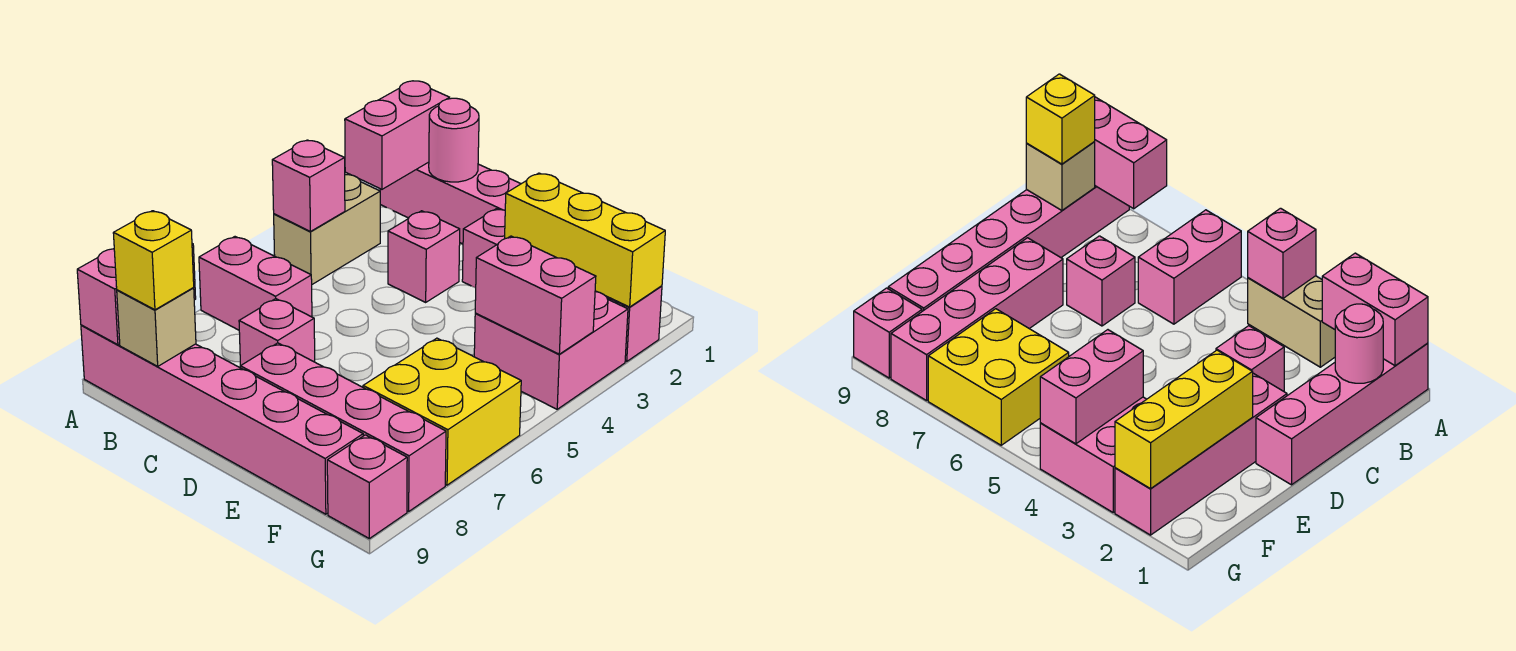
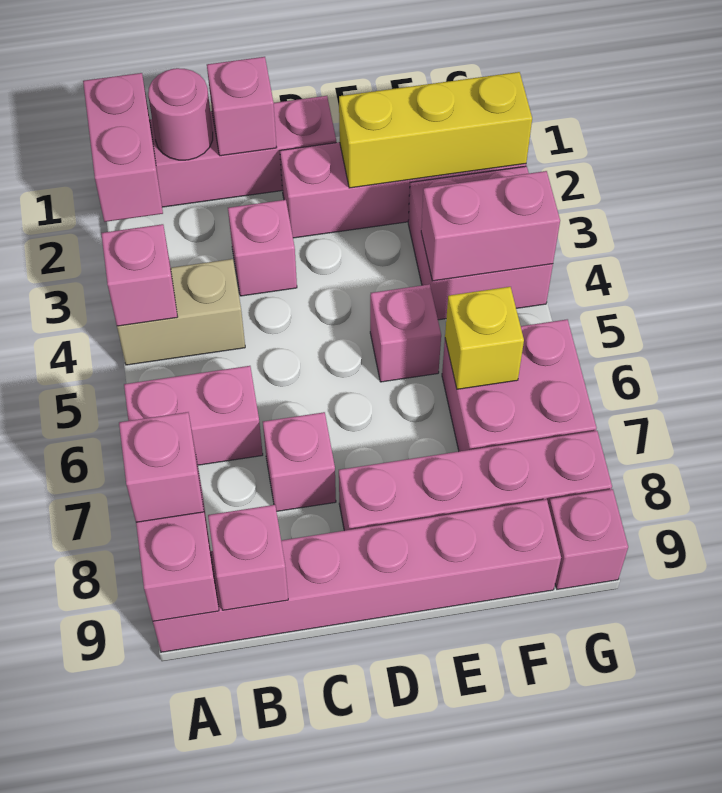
tan 1x2 brick [274,175,380,284] -> tan 1x2 brick turned to [117,259,245,365]
none -> pink 1x1 brick [119,412,204,522]
tan 1x1 brick [117,288,196,366] -> pink 1x1 brick [208,505,288,610]
yellow 1x1 brick [113,211,194,310] -> yellow 1x1 brick moved to [445,287,524,389]
none -> pink 1x1 brick [207,57,277,156]
none -> pink 1x1 brick [370,284,441,382]
yellow 2x2 brick [363,338,521,485] -> pink 2x2 brick [442,319,597,451]

